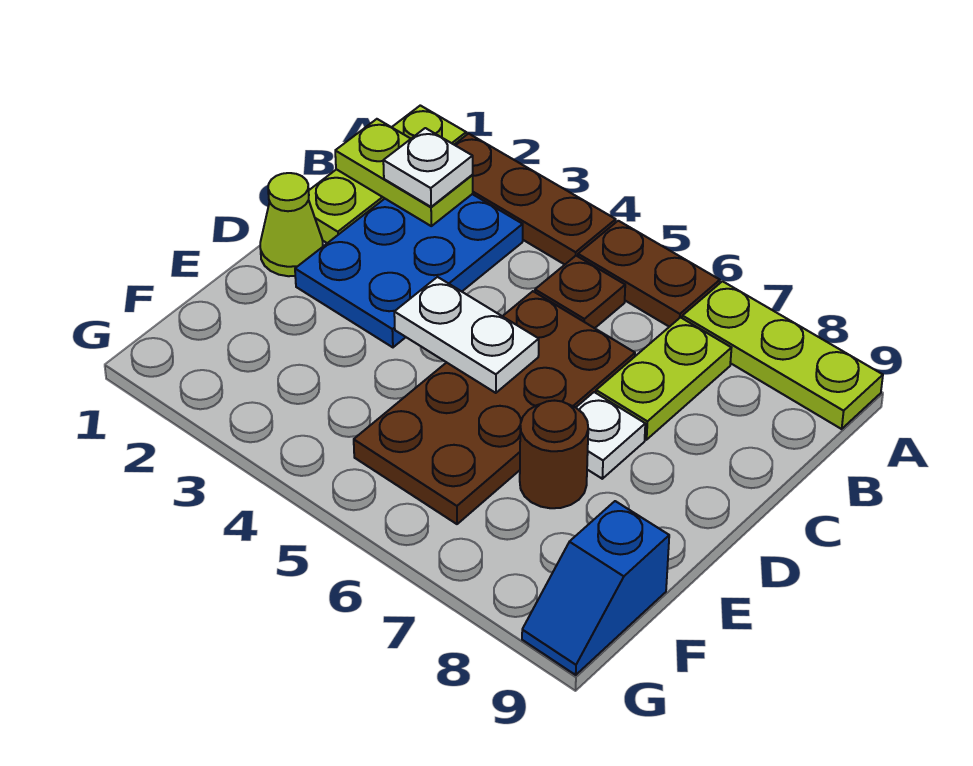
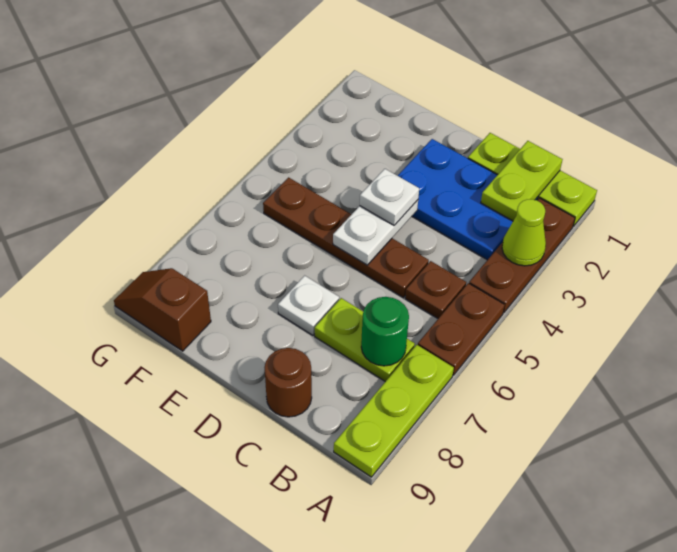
white 1x1 plate [383,128,473,207] -> white 1x1 plate moved to [360,169,419,225]
none -> green 1x1 round brick [361,297,409,366]
brown 2x4 plate [354,291,635,524] -> brown 1x4 plate [263,177,429,298]
lime 1x1 cone [260,173,323,276] -> lime 1x1 cone moved to [502,199,546,266]
brown 1x1 round brick [520,401,588,508] -> brown 1x1 round brick moved to [265,348,312,417]
blue 1x2 slope [522,501,669,675] -> brown 1x2 slope [114,268,211,351]

